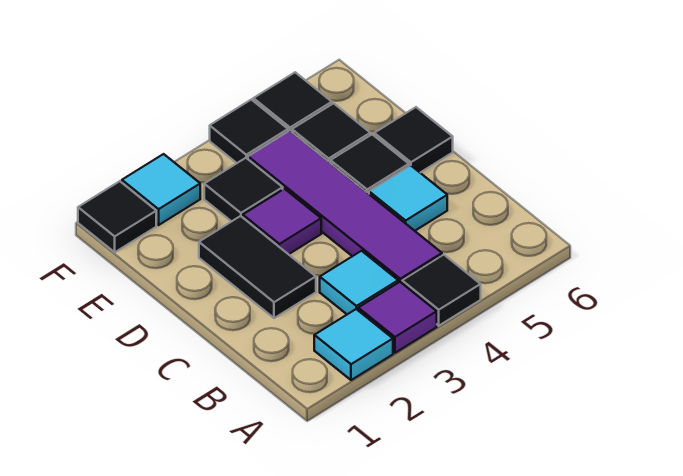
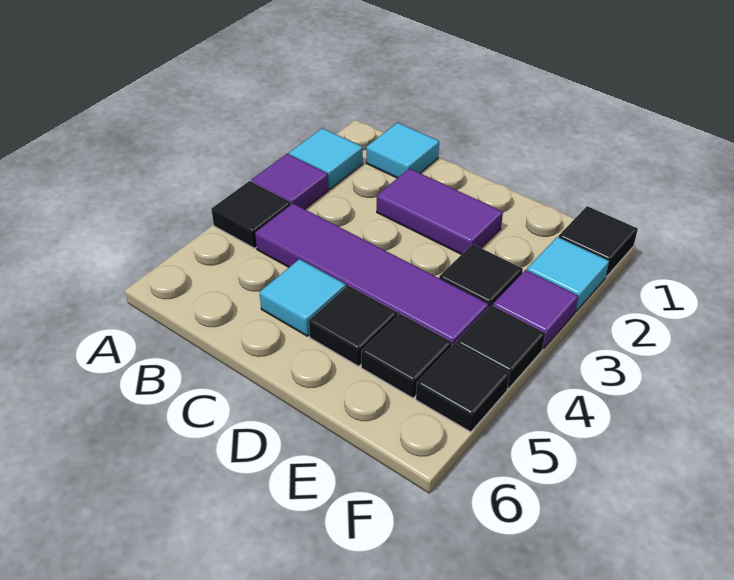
cyan 1x1 tile [320,251,398,314] -> cyan 1x1 tile moved to [366,123,439,178]
black 1x2 tile [199,216,316,318] -> purple 1x2 tile [377,169,503,255]
purple 1x1 tile [243,189,321,254] -> purple 1x1 tile moved to [493,270,578,349]
black 1x1 tile [374,107,453,173] -> none

